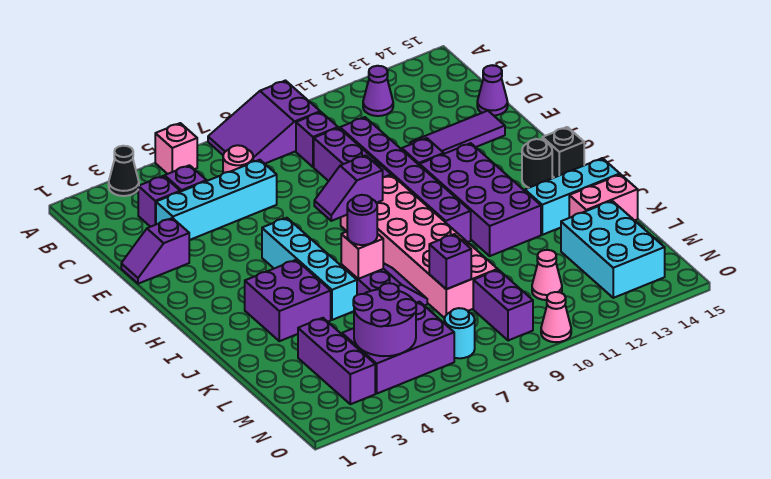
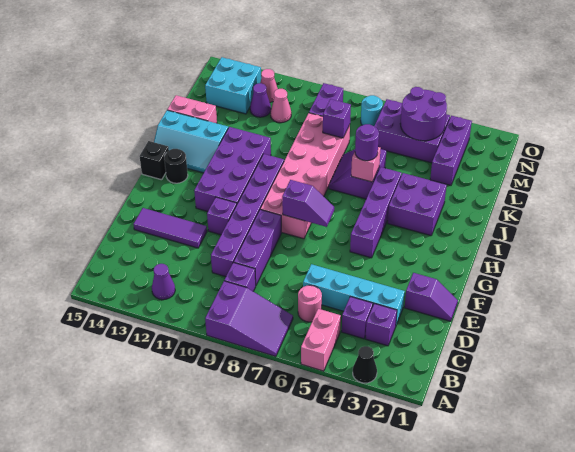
pink 1x1 brick [155,123,197,174] -> pink 1x2 brick [301,309,341,371]
purple 1x1 cone [477,65,508,115] -> purple 1x1 cone moved to [250,83,271,117]
cyan 1x4 brick [262,218,357,320] -> purple 1x4 brick [350,167,402,258]
cyan 2x3 brick [561,201,665,298] -> cyan 2x2 brick [205,57,261,114]
pink 1x1 cone [541,292,571,342] -> pink 1x1 cone moved to [260,69,278,102]

